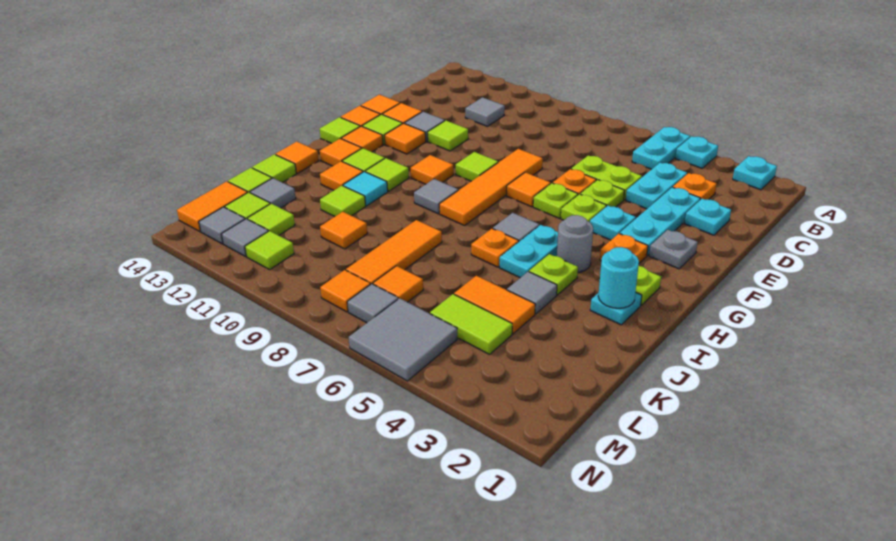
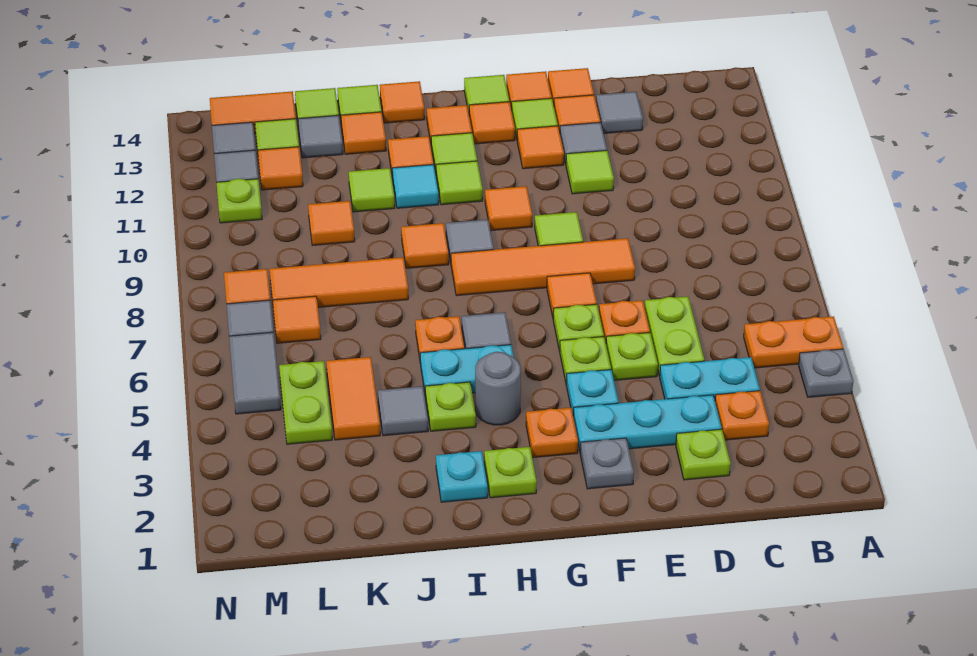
cyan 1x1 plate [733,156,777,190] -> none
cyan 1x1 plate [676,136,718,168] -> grey 1x1 plate [799,349,853,397]
cyan 1x2 plate [632,127,690,169] -> orange 1x2 plate [744,316,843,368]
grey 1x1 tile [465,97,505,126] -> grey 1x1 tile moved to [596,92,643,134]
cyan 1x1 plate [685,199,731,235] -> lime 1x1 plate [676,429,731,480]
cyan 1x1 round brick [598,247,639,308] -> none
none -> orange 1x1 tile [401,223,449,268]
none -> orange 1x1 tile [341,112,386,154]
lime 1x2 tile [430,294,512,354] -> lime 1x2 plate [279,361,332,444]
lime 1x1 tile [248,204,295,235] -> orange 1x1 tile [258,147,303,190]
grey 2x2 tile [349,298,457,381] -> grey 1x2 tile [229,332,281,414]
lime 1x1 tile [245,231,294,270] -> lime 1x1 plate [217,179,262,223]

